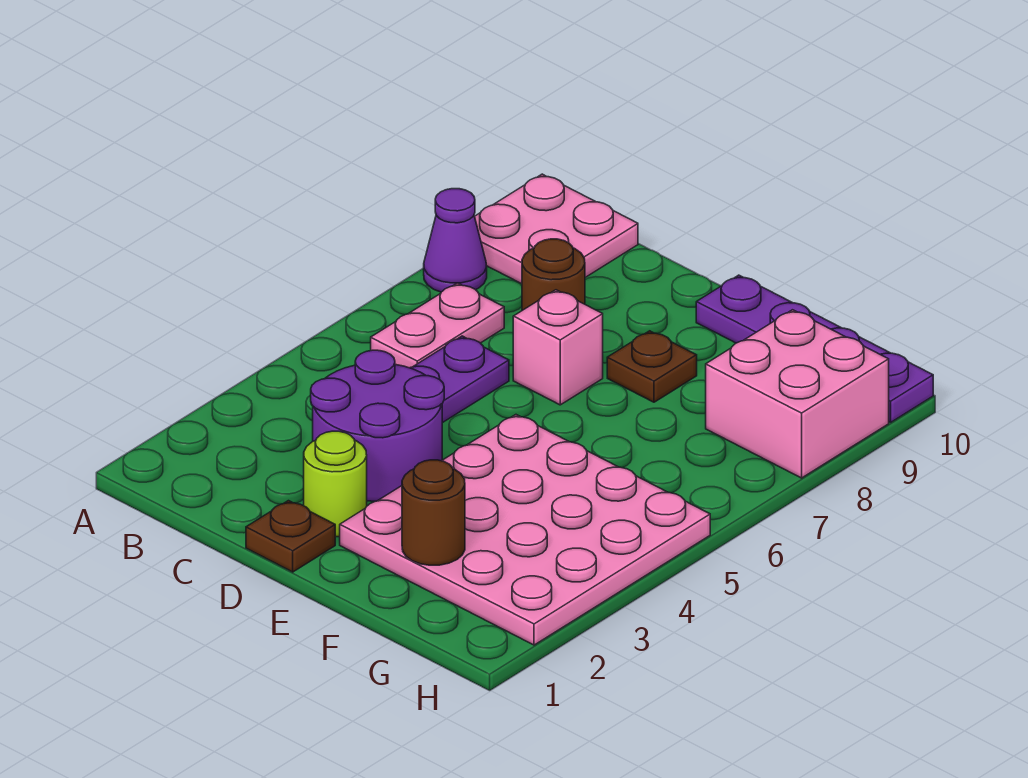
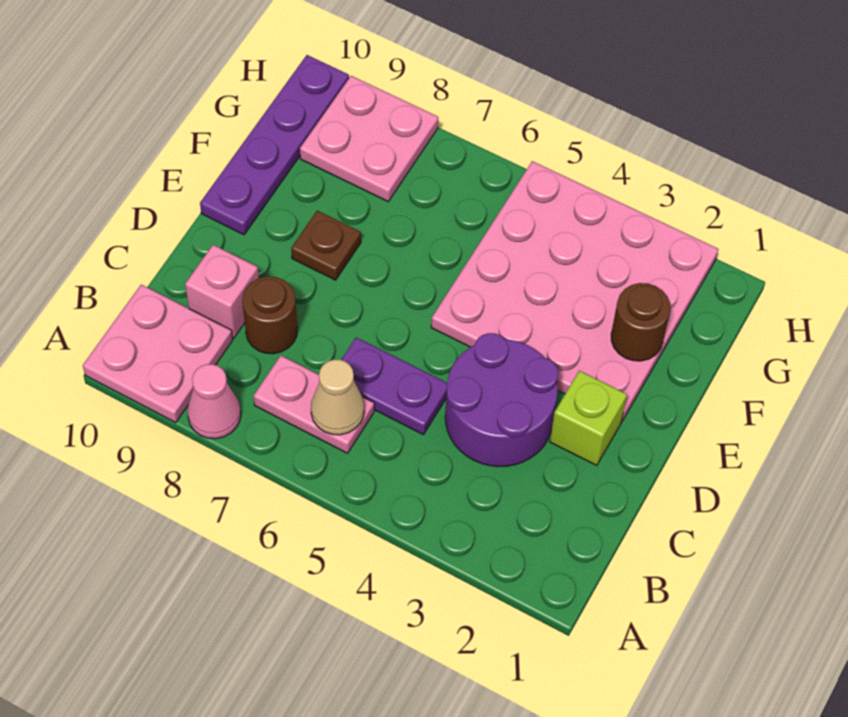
purple 1x1 cone [424,189,487,292] -> pink 1x1 cone [187,364,241,439]
none -> tan 1x1 cone [311,360,364,435]
brown 1x1 plate [246,501,335,572] -> none
lime 1x1 round brick [304,431,367,537] -> lime 1x1 brick [550,371,627,465]
pink 1x1 brick [513,290,603,405] -> pink 1x1 brick moved to [185,245,259,338]
pink 2x2 brick [706,310,889,478] -> pink 2x2 plate [300,76,438,201]

